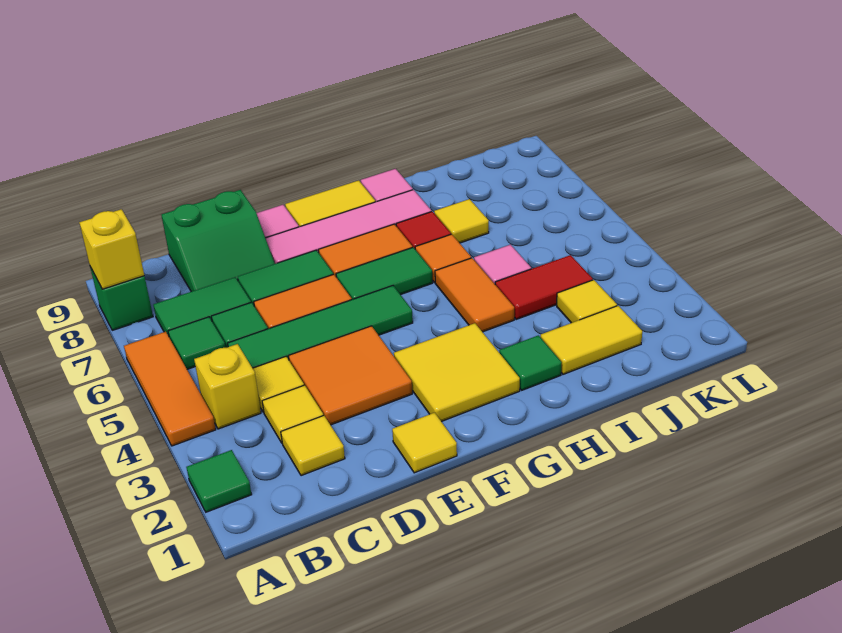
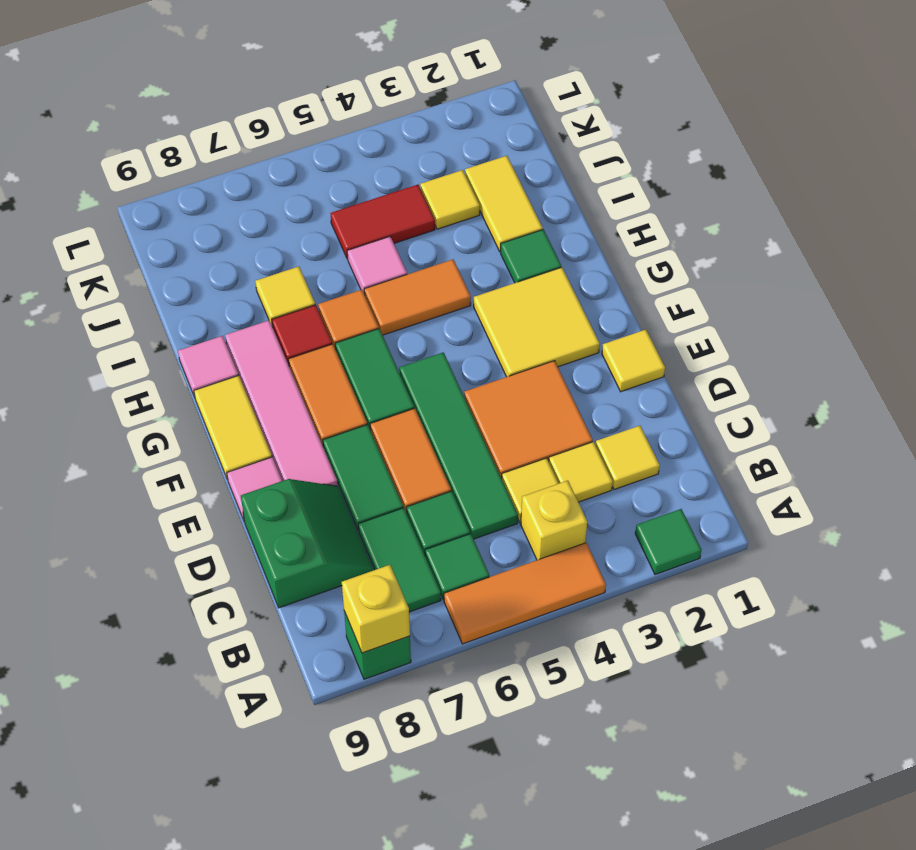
red 1x2 tile [495,255,593,319] -> red 1x2 tile turned to [330,185,435,259]

